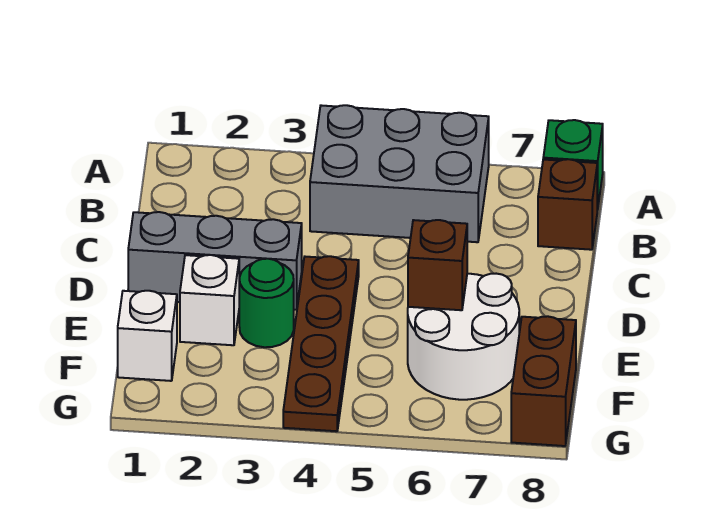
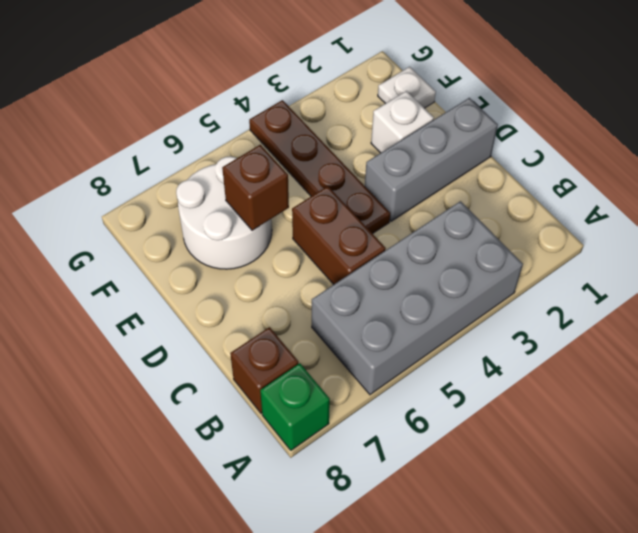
grey 2x3 brick [310,105,489,242] -> grey 2x4 brick [312,201,523,395]
green 1x1 round brick [239,259,294,347] -> none
white 1x1 brick [118,291,177,381] -> white 1x1 plate [378,67,436,108]
brown 1x2 brick [511,316,576,446] -> brown 1x2 brick moved to [292,186,386,285]

